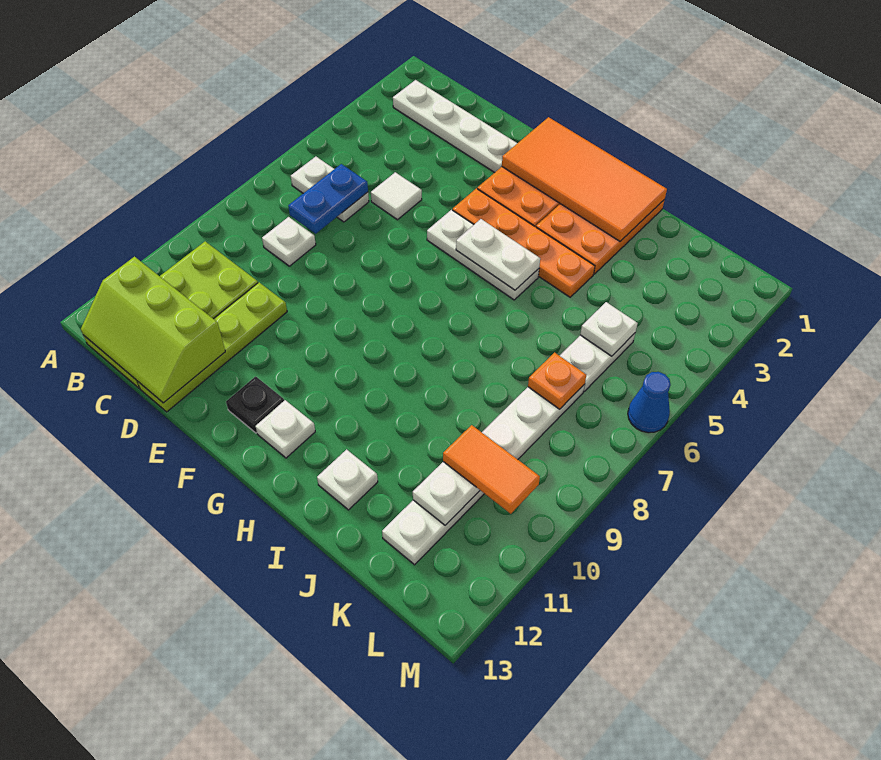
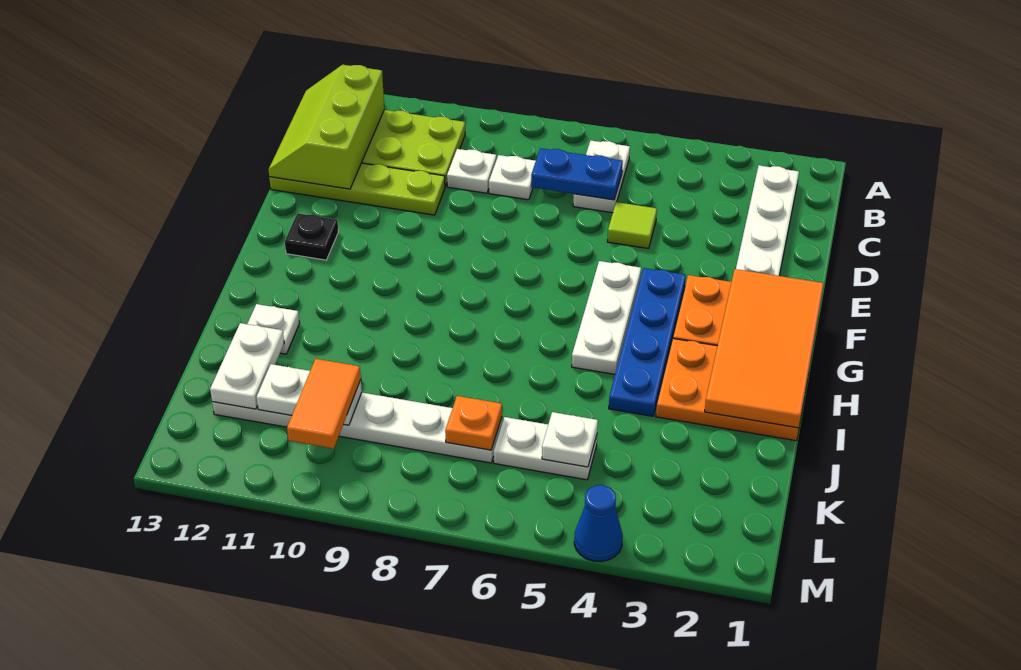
white 1x1 tile [371,172,422,220] -> lime 1x1 tile [607,202,657,249]
orange 1x4 plate [453,188,595,297] -> blue 1x4 plate [609,268,686,416]
white 1x2 plate [456,219,540,290] -> white 1x2 plate moved to [210,323,284,409]
white 1x1 plate [255,400,315,458] -> white 1x1 plate moved to [447,149,496,193]
blue 1x1 cone [628,372,671,433] -> blue 1x1 cone moved to [574,485,623,561]

